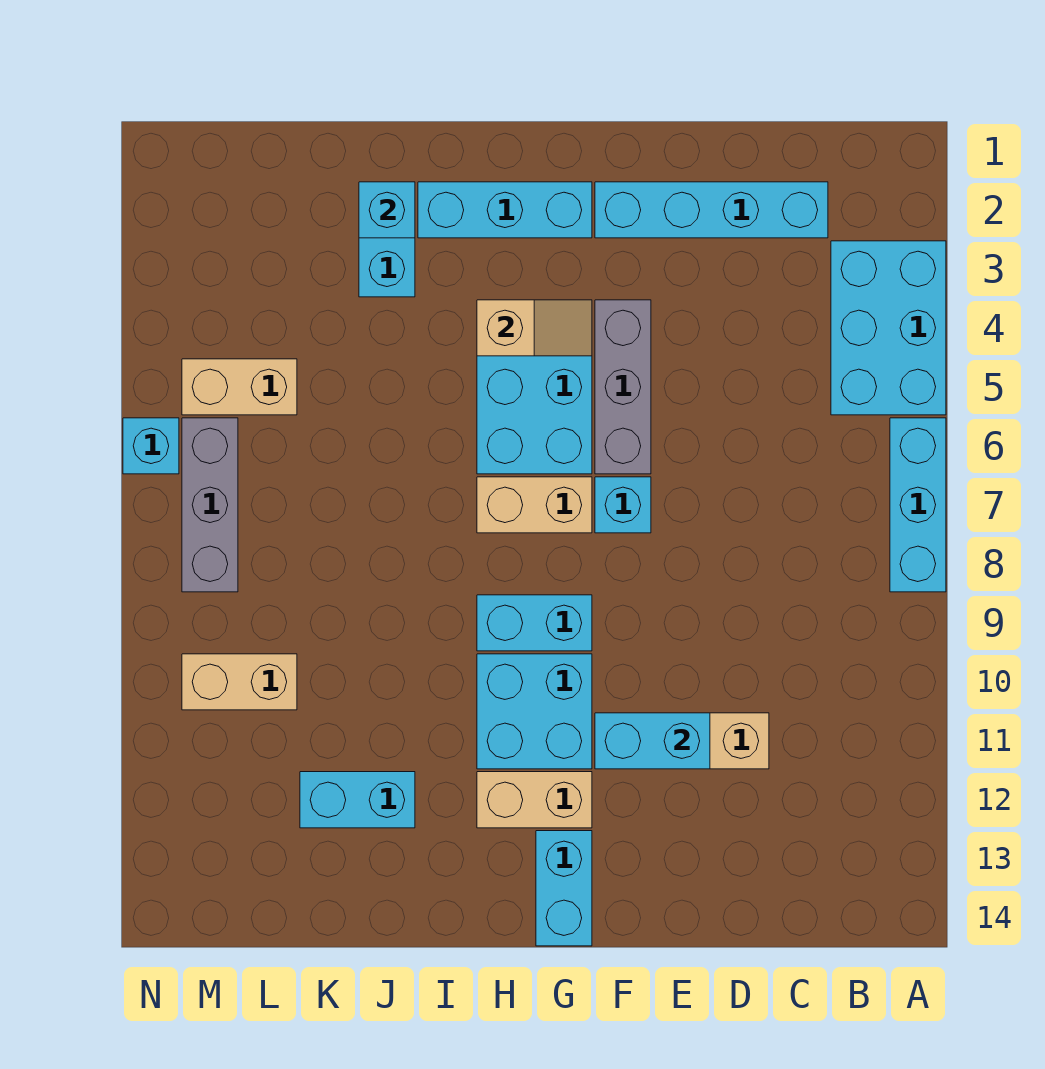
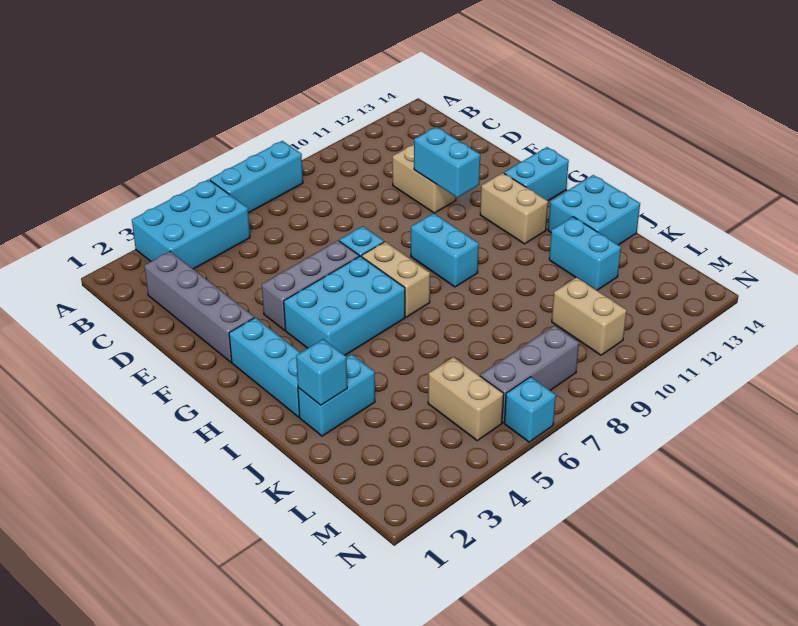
cyan 1x4 brick [595,182,828,238] -> grey 1x4 brick [144,251,254,362]
tan 1x2 slope [477,300,592,356] -> none
cyan 2x2 brick [477,654,592,769] -> cyan 2x2 brick moved to [548,175,640,245]

